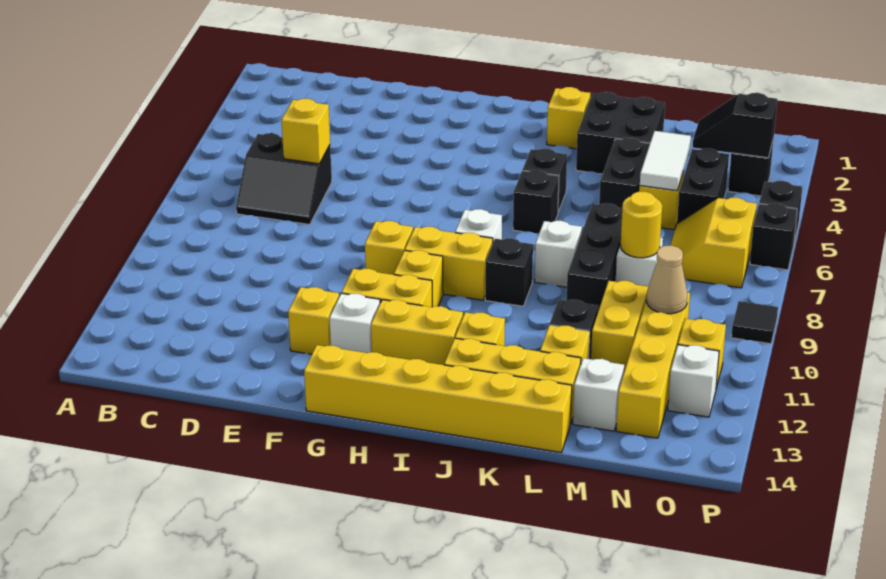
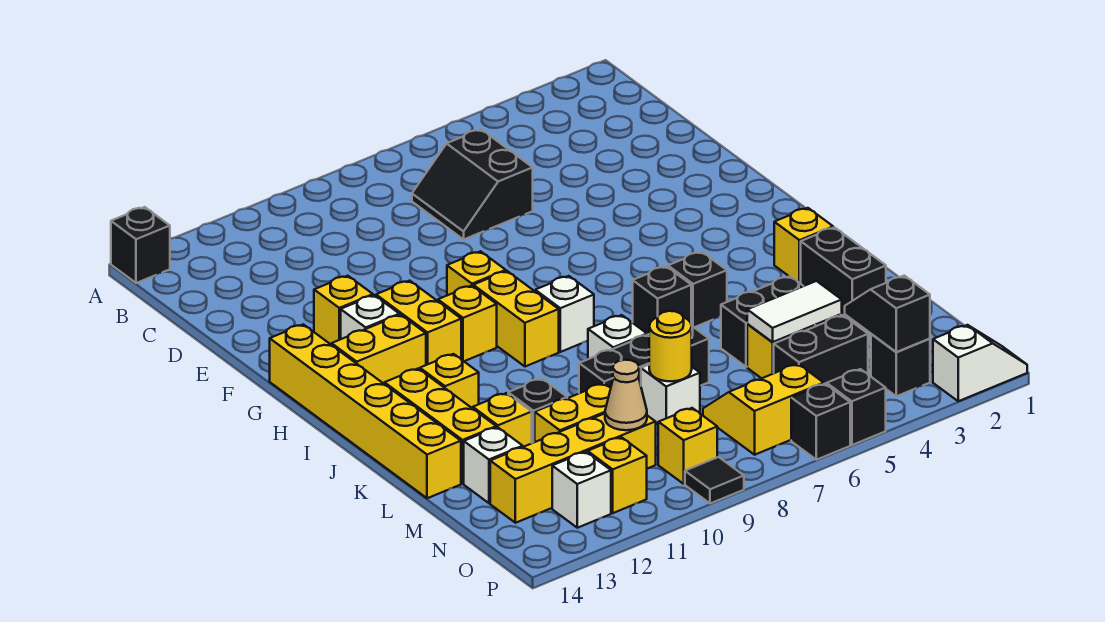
yellow 1x1 brick [281,99,330,164] -> yellow 1x1 brick moved to [658,408,717,484]
yellow 1x2 brick [371,300,463,365] -> yellow 1x2 brick turned to [332,315,426,384]
black 1x1 brick [485,238,533,306] -> black 1x1 brick moved to [111,207,170,283]
black 2x2 brick [576,92,665,174] -> black 1x2 brick [801,227,886,323]
none -> white 1x2 slope [933,325,1027,401]

